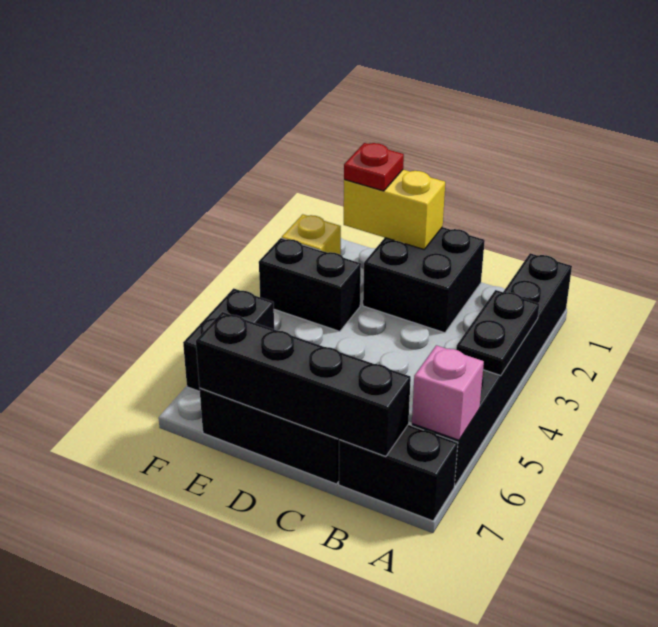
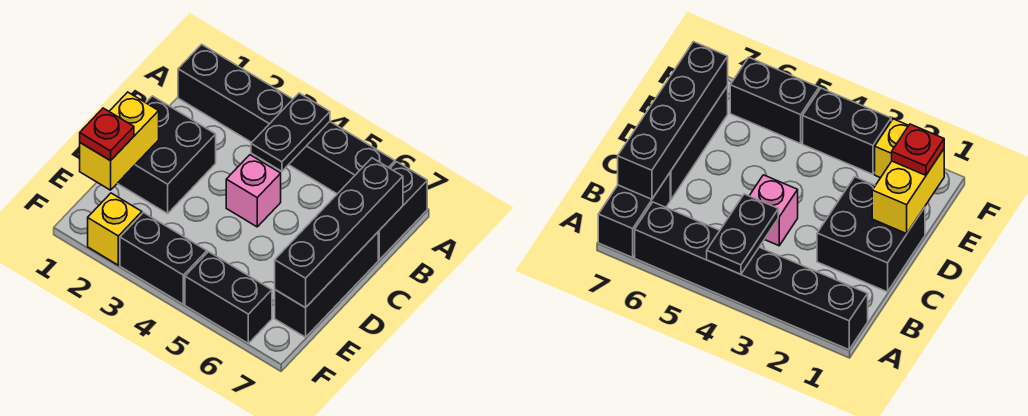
black 1x2 plate [456,290,539,376] -> black 1x2 plate turned to [251,93,330,171]
pink 1x1 brick [412,345,484,440] -> pink 1x1 brick moved to [226,155,281,227]
black 1x2 brick [259,238,361,331] -> black 1x2 brick turned to [120,213,207,304]

